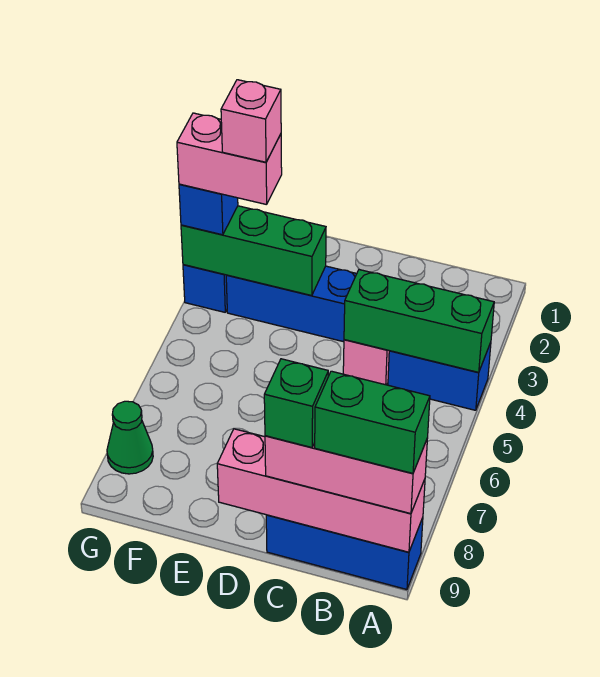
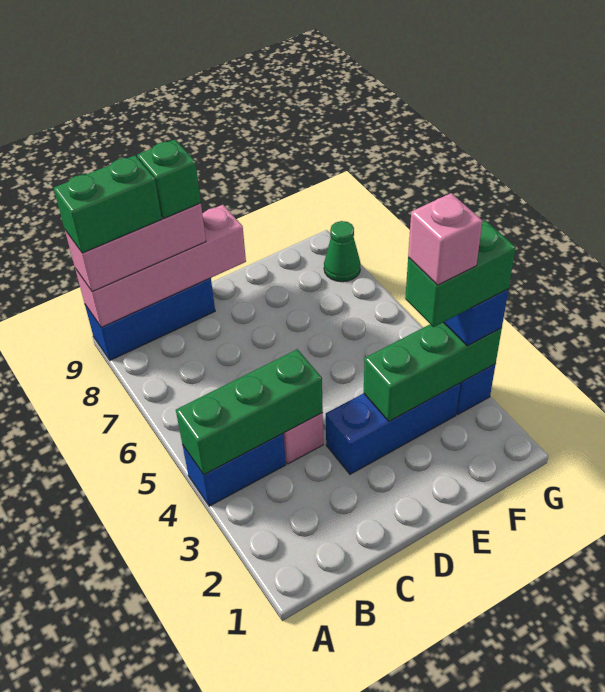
pink 1x2 brick [177,113,282,205] -> green 1x2 brick [405,220,516,327]

